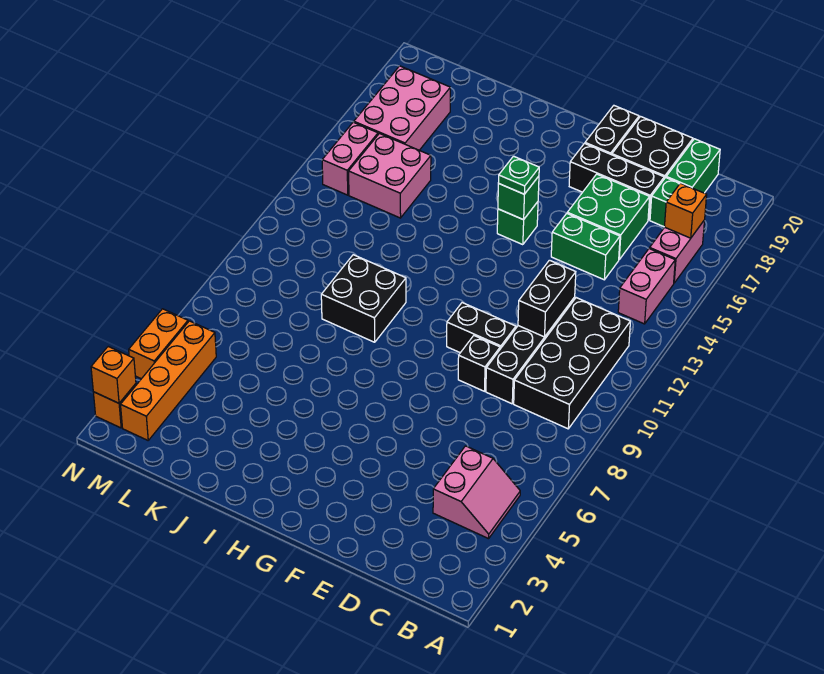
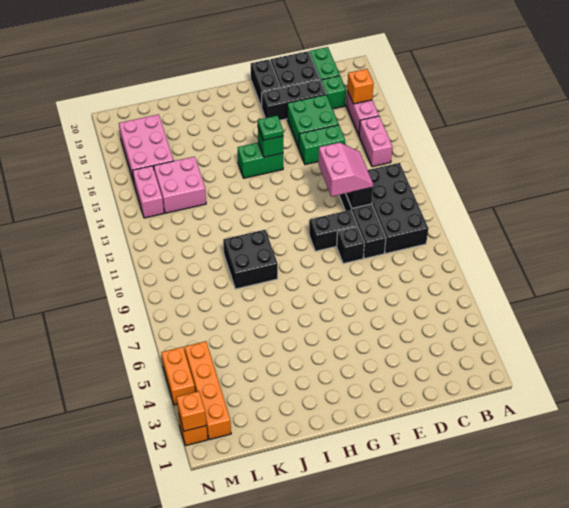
pink 2x2 slope [433,446,520,539] -> pink 2x2 slope moved to [318,142,373,197]
green 1x1 brick [497,202,538,245] -> green 1x2 brick [238,143,283,178]

